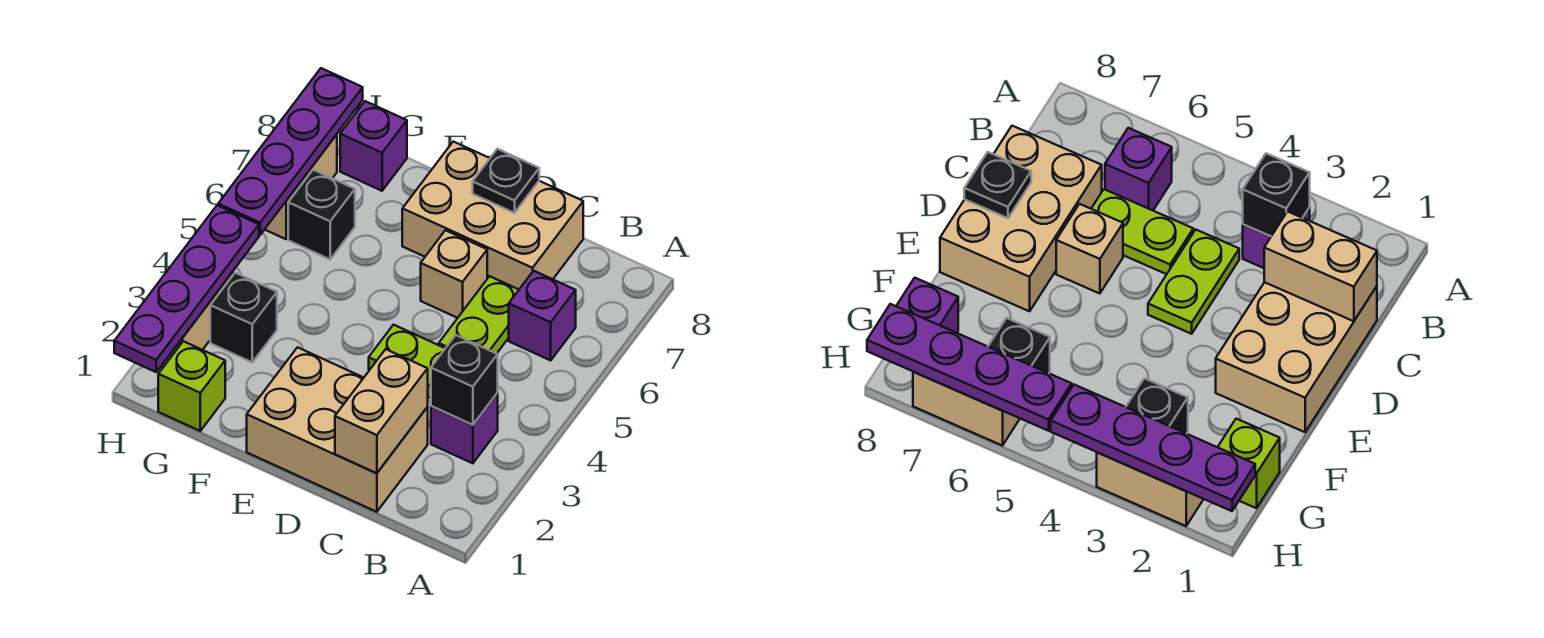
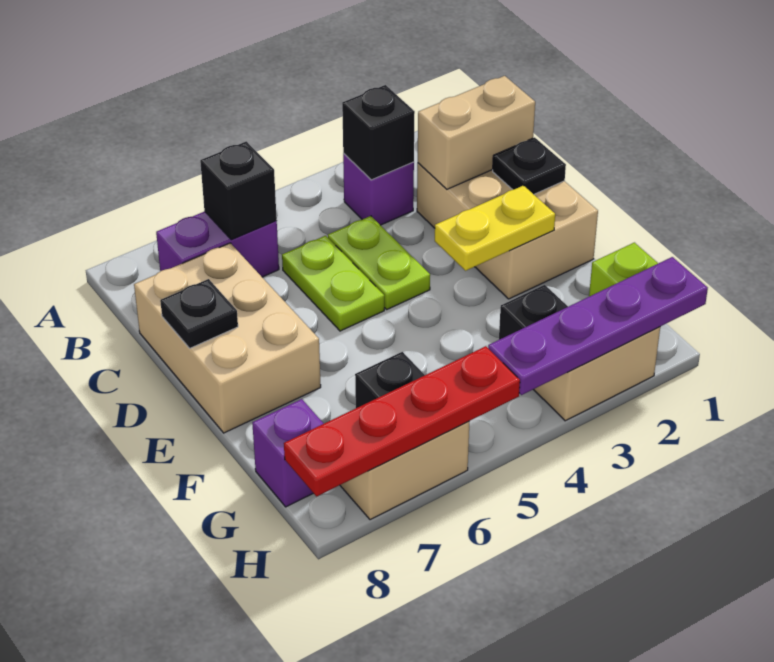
purple 1x1 brick [509,271,576,360] -> purple 1x2 brick [156,211,279,277]
none -> black 1x1 brick [200,141,277,240]
lime 1x2 plate [439,276,519,354] -> lime 1x2 plate turned to [282,236,384,331]
none -> black 1x1 plate [493,137,566,194]
tan 1x1 brick [421,230,487,318] -> none
none -> yellow 1x2 plate [435,185,555,271]
purple 1x4 plate [218,68,363,235] -> red 1x4 plate [284,346,520,497]

